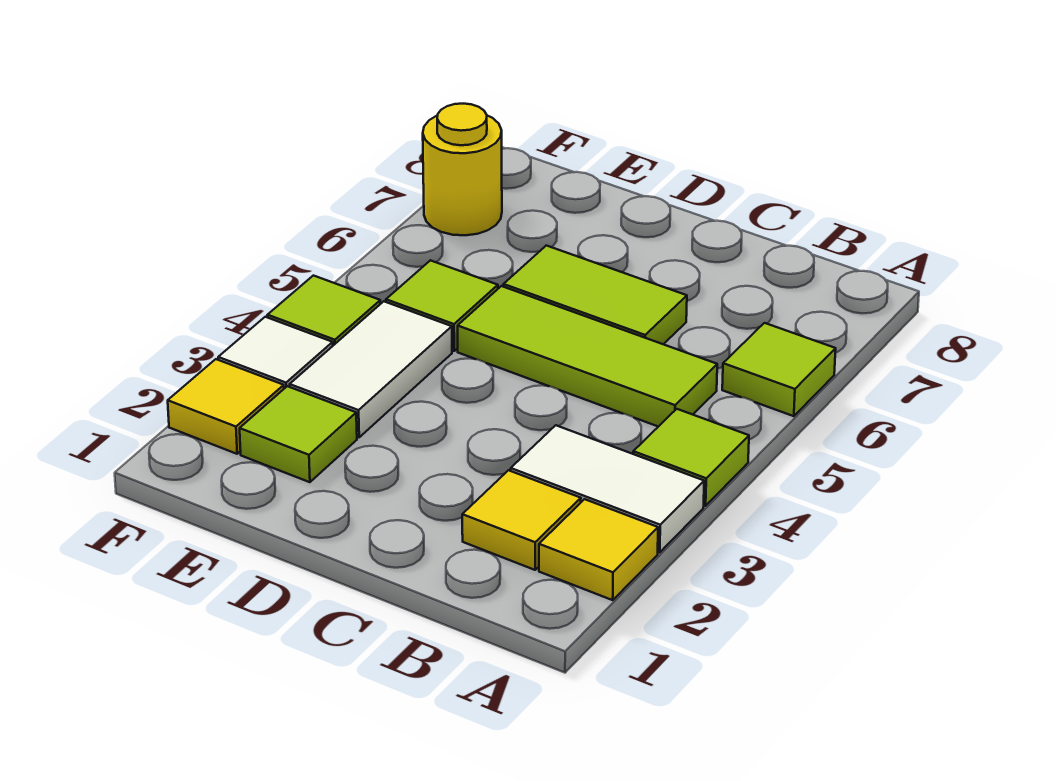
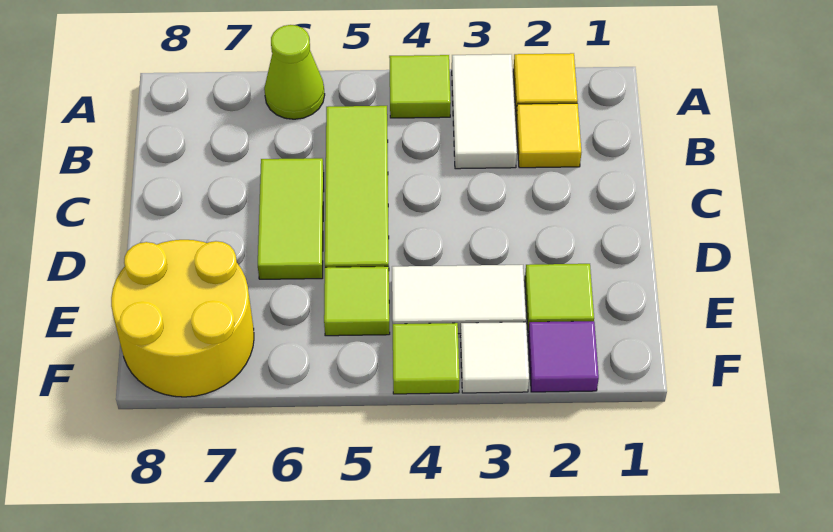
lime 1x1 tile [722,323,836,416] -> lime 1x1 cone [264,25,325,119]
yellow 1x1 tile [168,359,284,454] -> purple 1x1 tile [528,321,599,392]
yellow 1x1 round brick [423,104,502,235] -> yellow 2x2 round brick [111,240,254,397]

